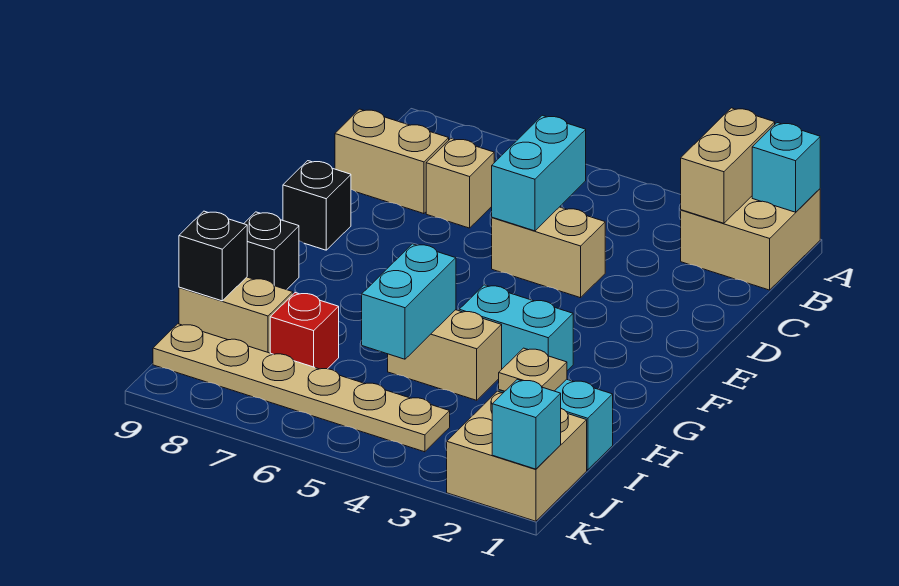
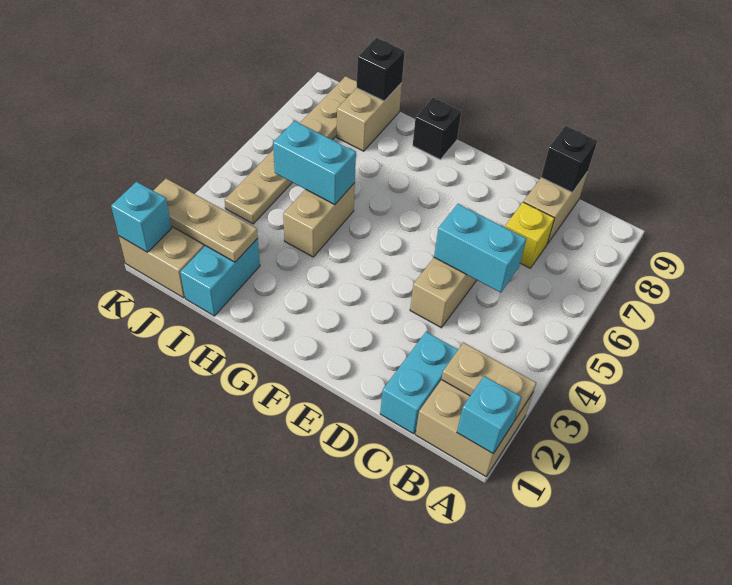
tan 1x2 brick [681,108,775,223] -> tan 1x2 plate [441,343,536,421]
tan 1x1 brick [426,138,494,228] -> yellow 1x1 brick [505,202,554,268]
black 1x1 brick [283,161,351,250] -> black 1x1 brick moved to [541,126,597,193]
cyan 1x2 brick [459,285,573,371] -> cyan 1x2 brick moved to [380,332,458,434]
tan 1x1 plate [499,348,567,391] -> tan 1x3 plate [153,179,258,262]
red 1x1 brick [270,293,339,369] -> none

